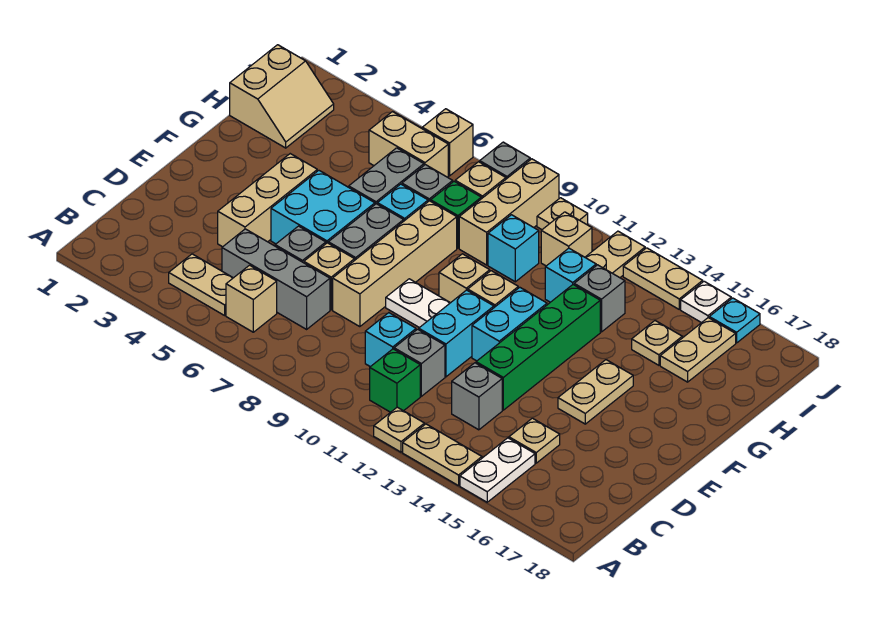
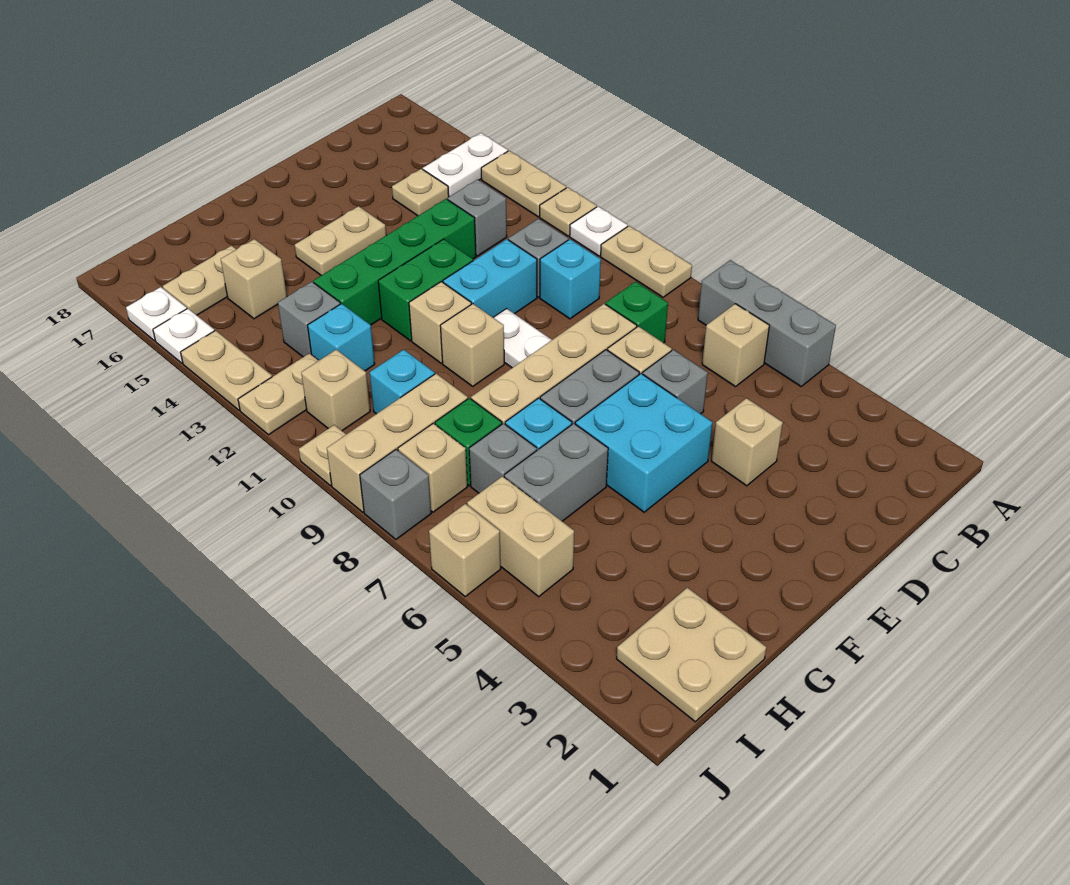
none -> white 1x1 plate [570,206,628,256]
tan 1x2 plate [169,254,233,315] -> tan 1x2 plate moved to [601,226,692,297]
green 1x1 brick [370,349,420,412] -> green 1x1 brick moved to [606,282,668,343]
grey 1x3 brick [222,229,330,329] -> grey 1x3 brick moved to [698,260,836,386]
tan 1x3 brick [218,154,317,247] -> tan 1x1 brick [711,398,783,486]
cyan 1x2 brick [472,287,547,361] -> green 1x2 brick [378,239,473,341]
tan 2x2 slope [230,45,334,148] -> tan 2x2 plate [617,588,766,722]
tan 1x1 plate [632,321,682,365] -> tan 1x1 brick [221,239,287,319]
cyan 1x1 plate [709,298,760,343] -> white 1x1 plate [126,287,187,341]

